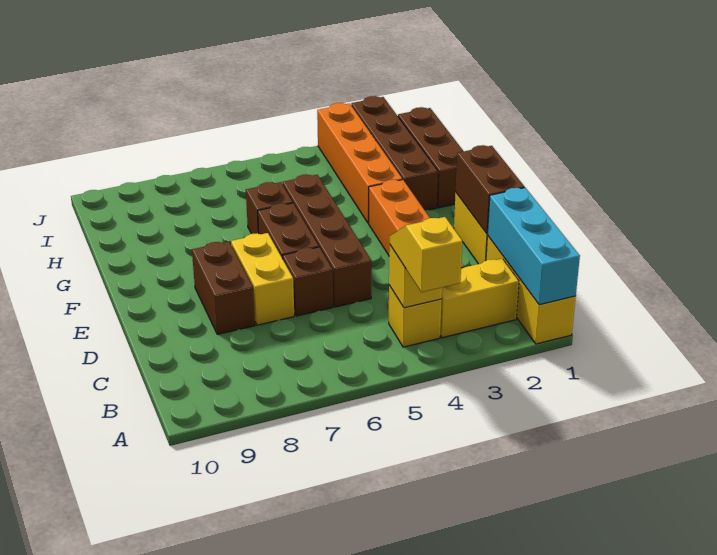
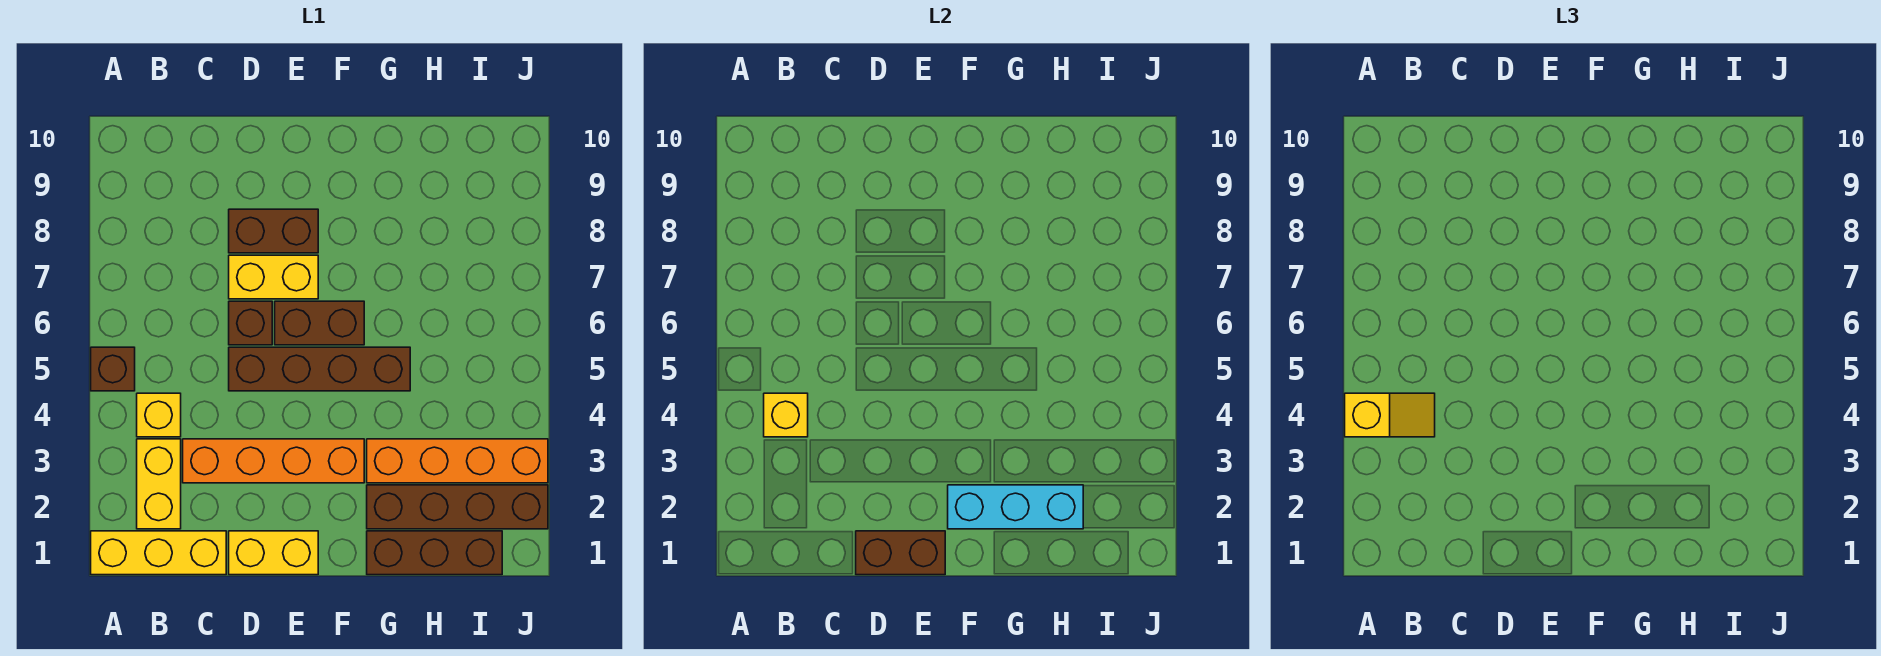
cyan 1x3 brick [487,188,580,305] -> cyan 1x3 brick moved to [948,485,1083,529]
brown 1x1 brick [246,182,293,234] -> brown 1x1 brick moved to [91,347,135,391]

